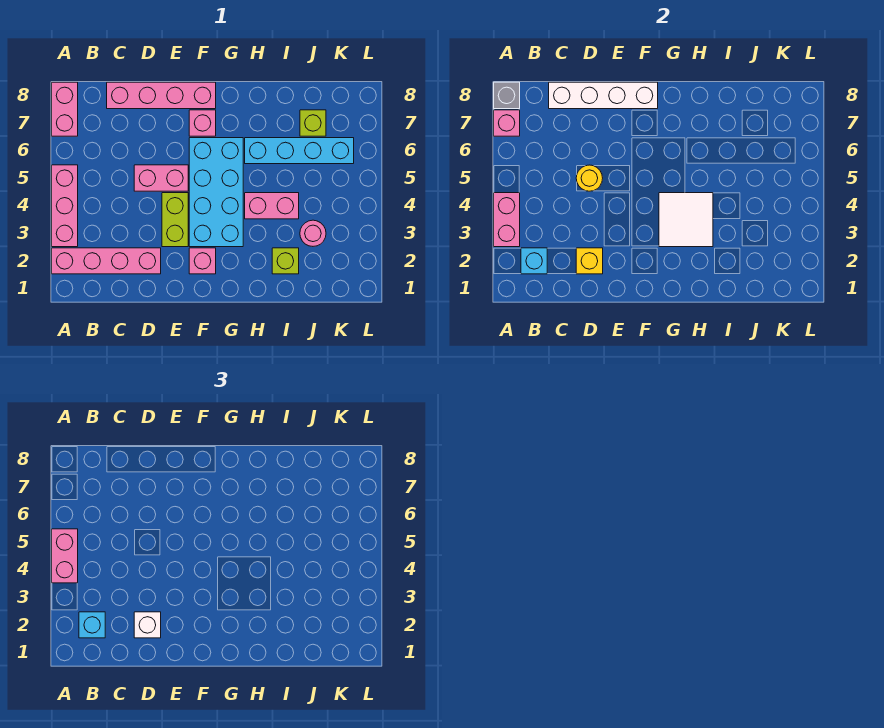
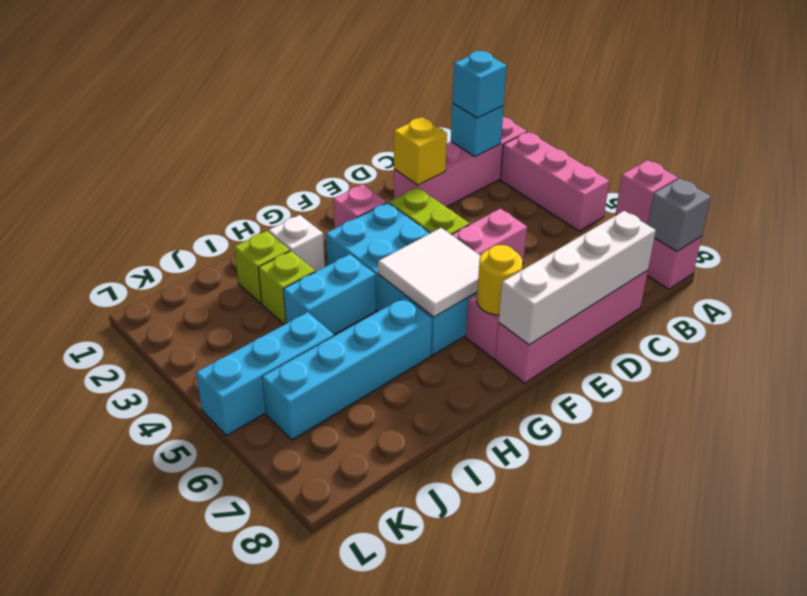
pink 1x2 brick [494,193,520,247] -> none
pink 1x2 brick [52,529,78,583] -> none
white 1x1 brick [134,612,161,638] -> white 1x1 brick moved to [268,215,325,272]
yellow 1x1 round brick [576,165,603,191] -> yellow 1x1 round brick moved to [477,245,522,315]
white 2x2 tile [659,193,713,247] -> white 2x2 tile moved to [378,228,480,317]
pink 1x2 brick [245,193,299,219] -> cyan 1x2 brick [283,254,376,335]
pink 1x1 round brick [300,220,326,246] -> none
none -> cyan 1x3 brick [196,312,334,436]
lime 1x1 brick [300,110,326,136] -> lime 1x1 brick moved to [258,251,315,325]

